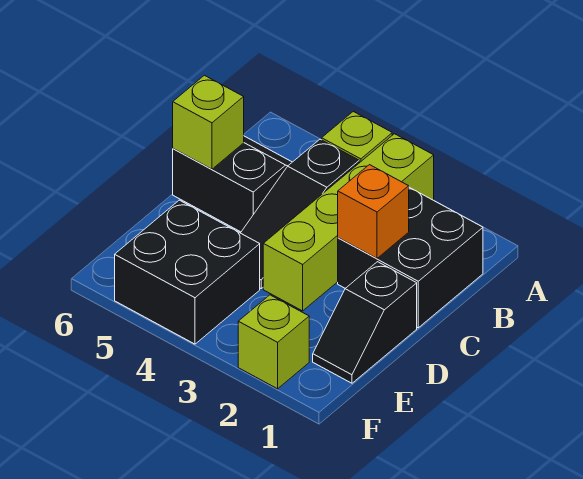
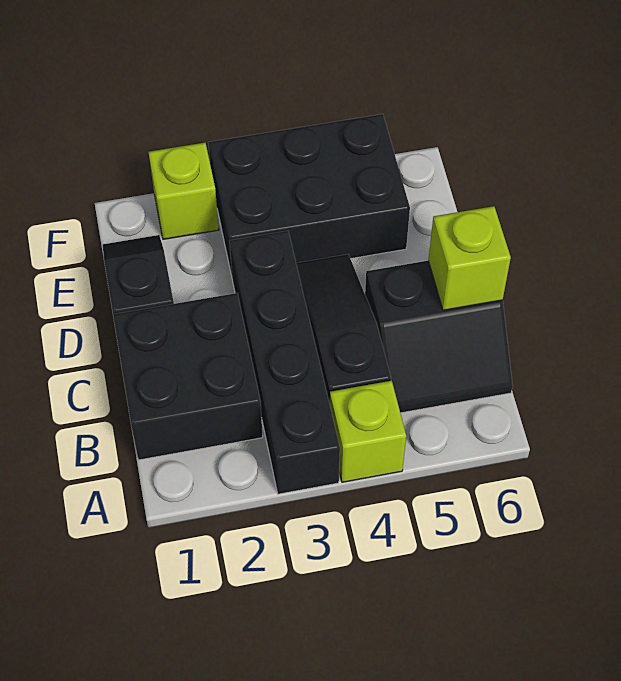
lime 1x4 brick [263,134,434,311] -> black 1x4 brick [230,231,340,494]
orange 1x1 brick [338,165,409,258] -> none
black 2x2 brick [115,200,260,344] -> black 2x3 brick [208,114,410,276]

